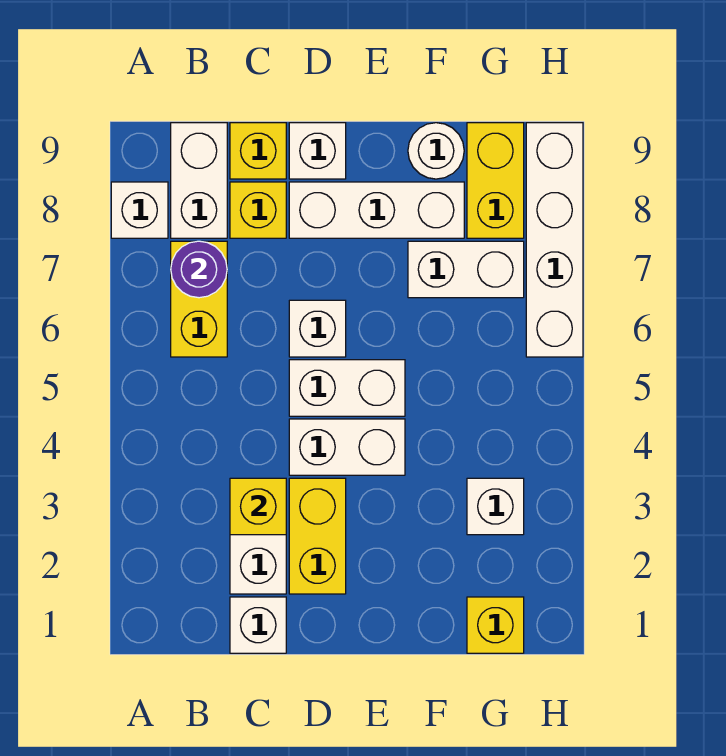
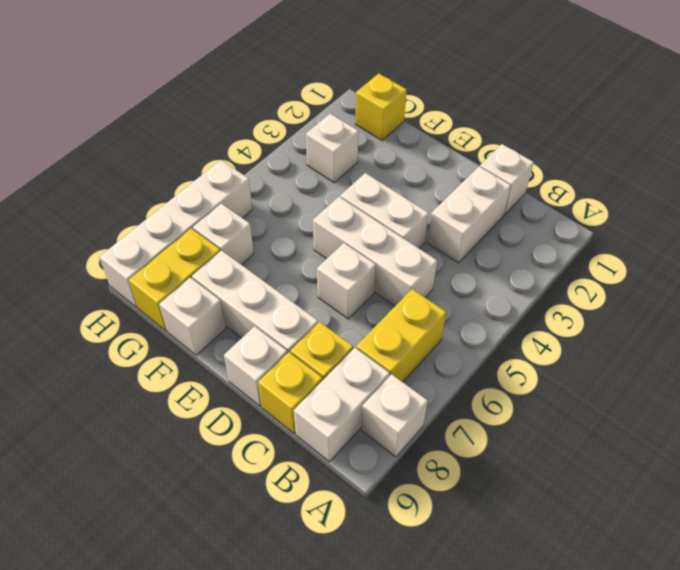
purple 1x1 round brick [171,241,227,298] -> none
yellow 1x1 brick [230,478,286,535] -> none
yellow 1x2 brick [289,478,346,594] -> none
white 1x2 brick [289,360,405,416] -> white 1x3 brick [313,197,437,306]
white 1x2 brick [408,241,524,298] -> white 1x1 brick [193,203,254,265]
white 1x1 round brick [408,123,464,179] -> white 1x1 brick [159,277,226,355]

